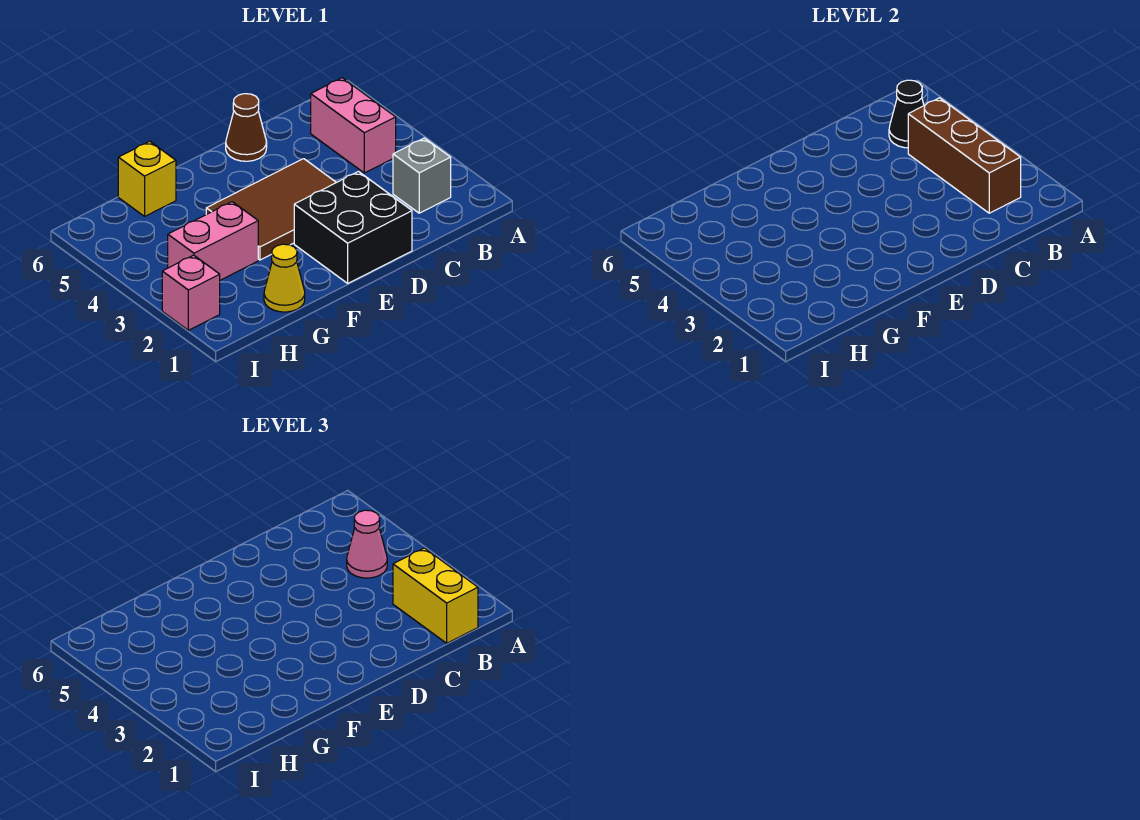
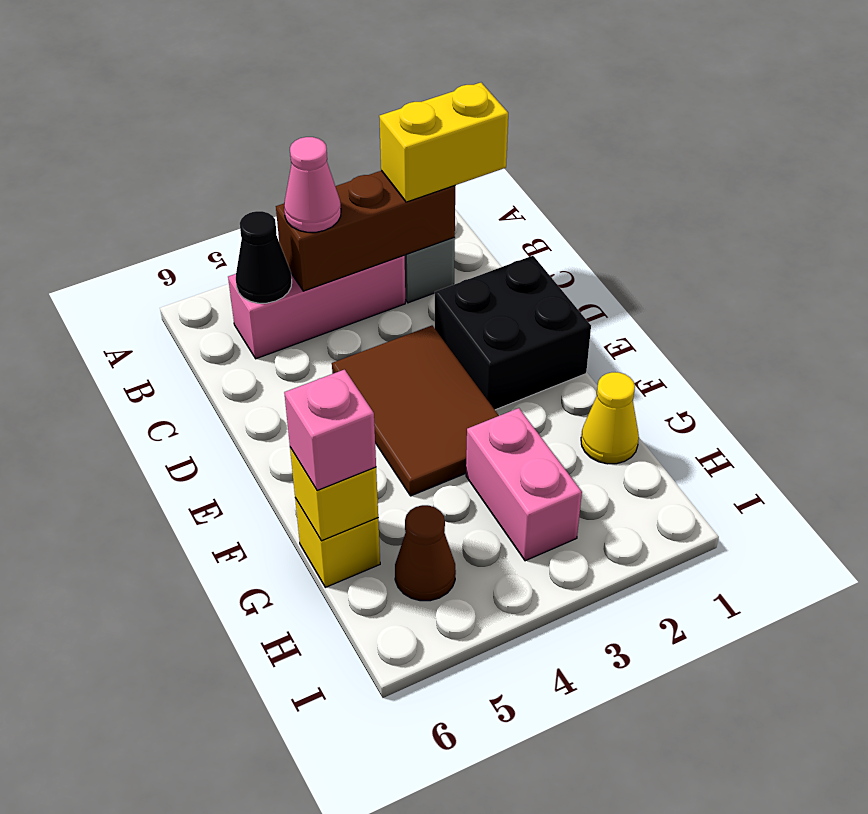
pink 1x2 brick [311,78,396,173] -> pink 1x3 brick [228,255,405,359]
brown 1x1 cone [226,94,267,161] -> brown 1x1 cone moved to [395,505,456,601]
none -> yellow 1x1 brick [290,447,378,541]
pink 1x1 brick [162,255,220,330] -> pink 1x1 brick moved to [284,370,376,491]

